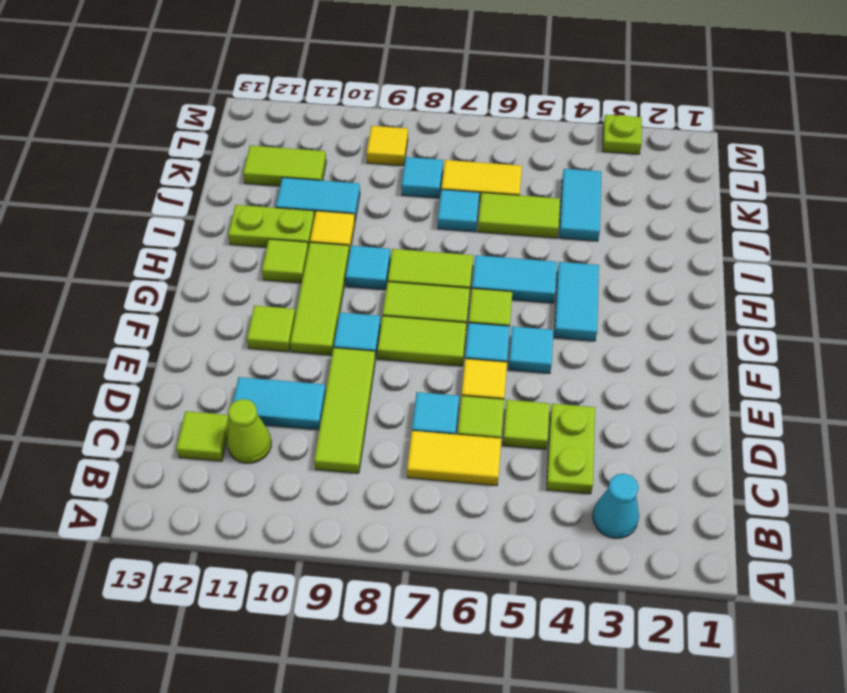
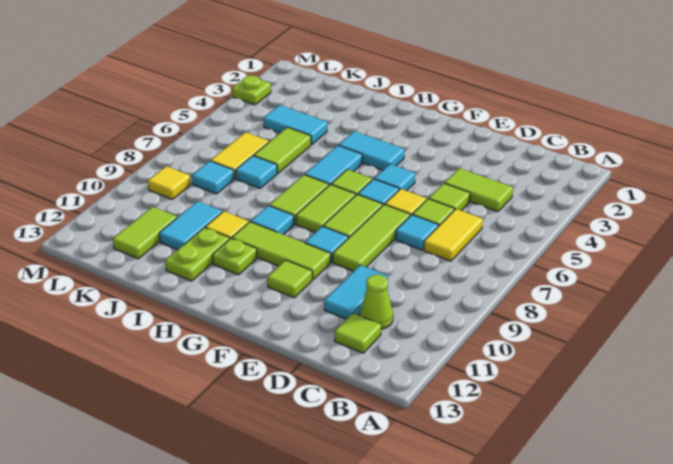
cyan 1x1 cone [593,474,639,538] -> none
lime 1x2 plate [546,404,595,494] -> lime 1x2 tile [445,168,513,212]
lime 1x3 tile [314,348,376,473] -> lime 1x3 tile turned to [333,204,410,271]
lime 1x1 tile [262,239,308,283] -> lime 1x1 plate [212,238,257,275]

